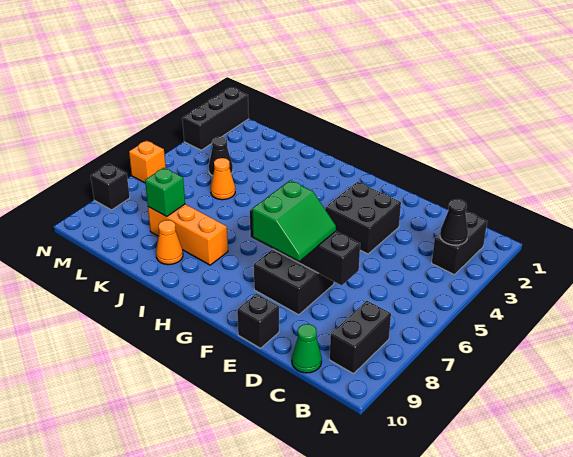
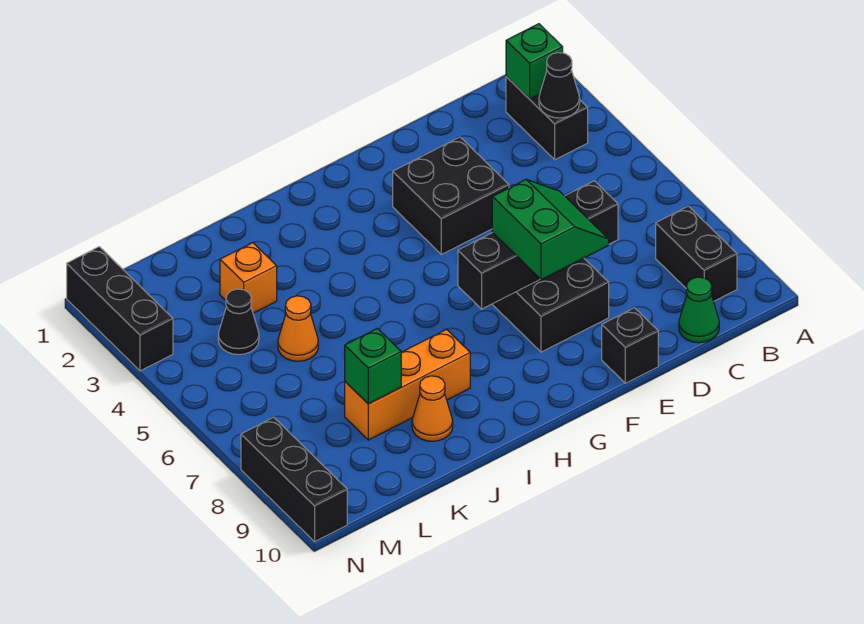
none -> green 1x1 brick [506,24,563,99]
orange 1x1 brick [129,140,166,183] -> orange 1x1 brick moved to [220,243,277,313]
black 1x1 brick [91,164,130,210] -> black 1x3 brick [241,417,347,542]

